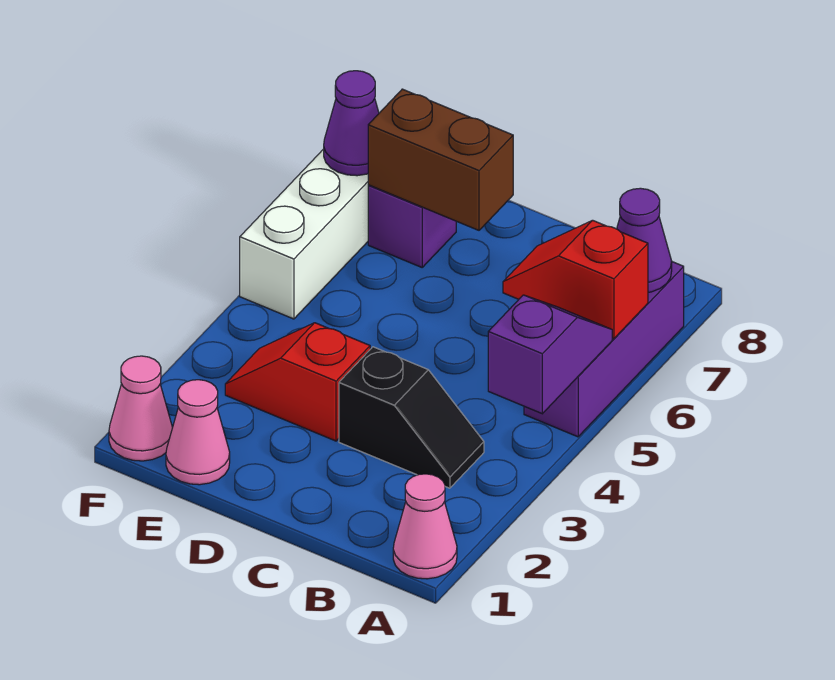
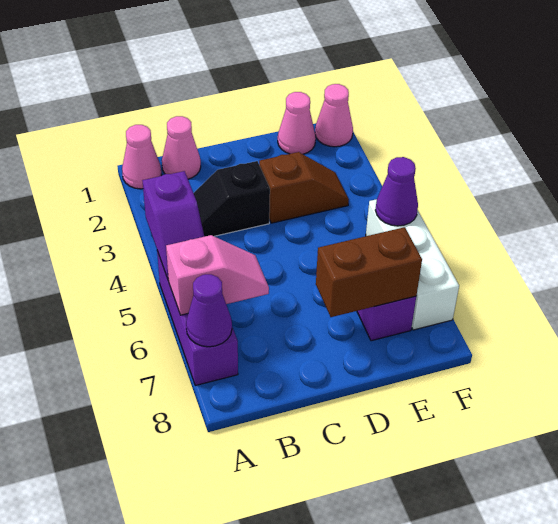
red 1x2 slope [503,220,648,339] -> pink 1x2 slope [166,235,269,315]
none -> pink 1x1 cone [162,116,201,179]
red 1x2 slope [225,323,370,441] -> brown 1x2 slope [259,152,349,223]
purple 1x1 cone [324,71,379,176] -> purple 1x1 cone moved to [375,157,418,226]

